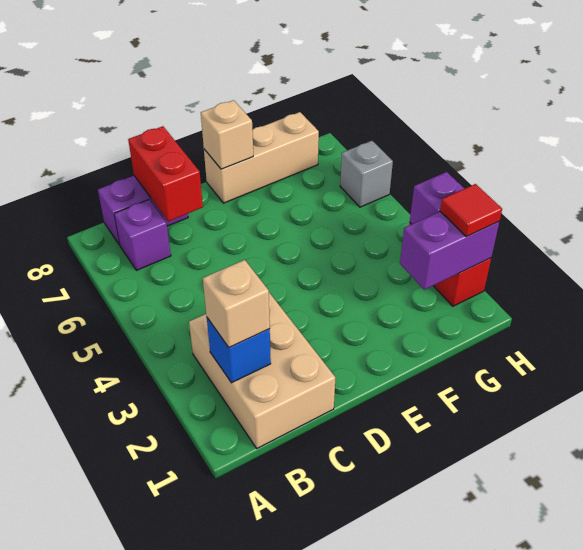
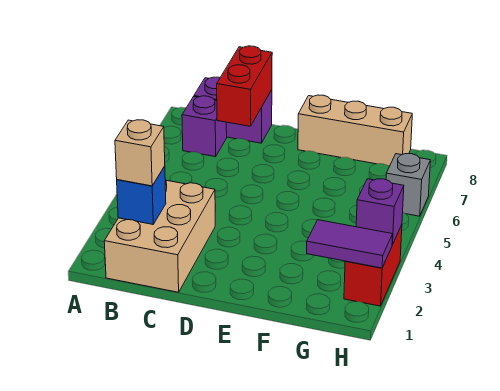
tan 1x1 brick [201,100,253,169] -> none
purple 1x2 brick [400,212,499,290] -> purple 1x2 tile [307,220,393,268]
red 1x1 tile [440,184,502,237] -> none

